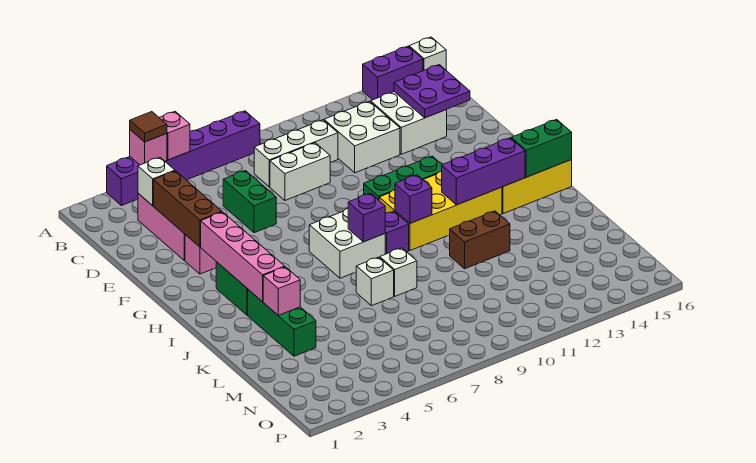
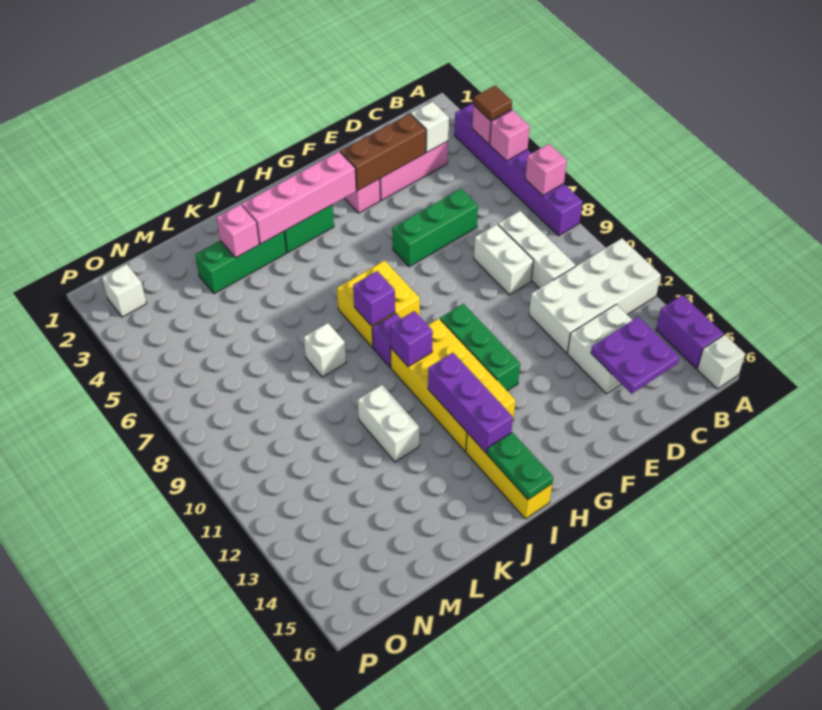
none -> pink 1x1 brick [525,144,567,196]
white 2x2 brick [324,101,400,173] -> white 2x4 brick [529,238,661,353]
green 1x2 brick [223,171,276,233] -> green 1x3 brick [392,189,478,267]
white 2x2 brick [309,209,385,278] -> yellow 2x2 brick [337,260,420,347]
green 1x2 brick [511,119,572,177] -> green 1x2 plate [487,432,553,499]
white 1x1 brick [356,257,394,306] -> white 1x1 brick moved to [102,264,147,317]
brown 1x2 brick [450,211,510,269] -> white 1x2 brick [358,385,419,462]

